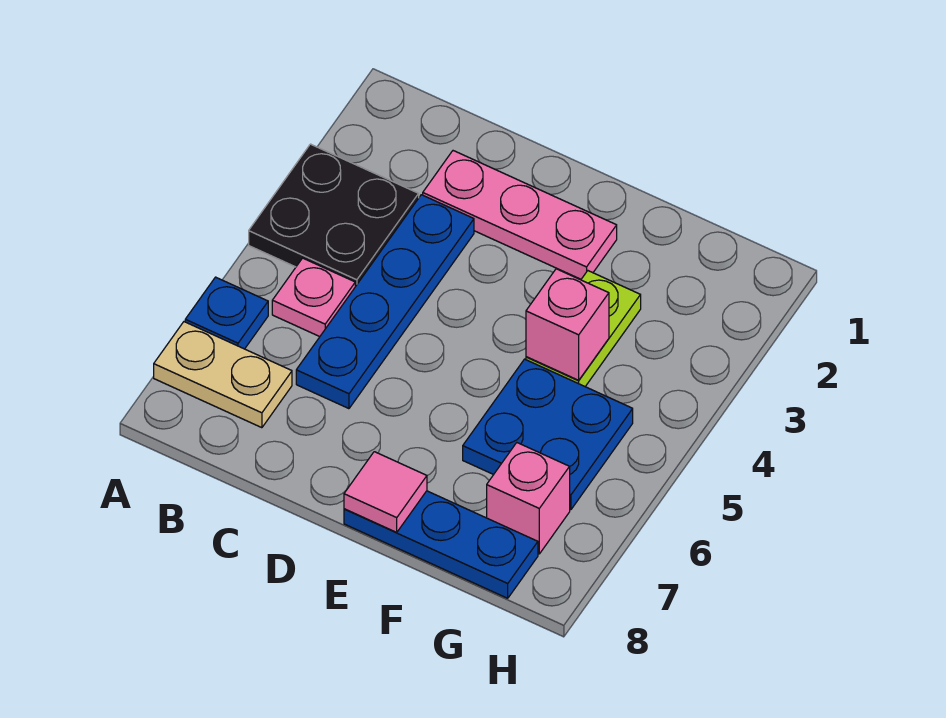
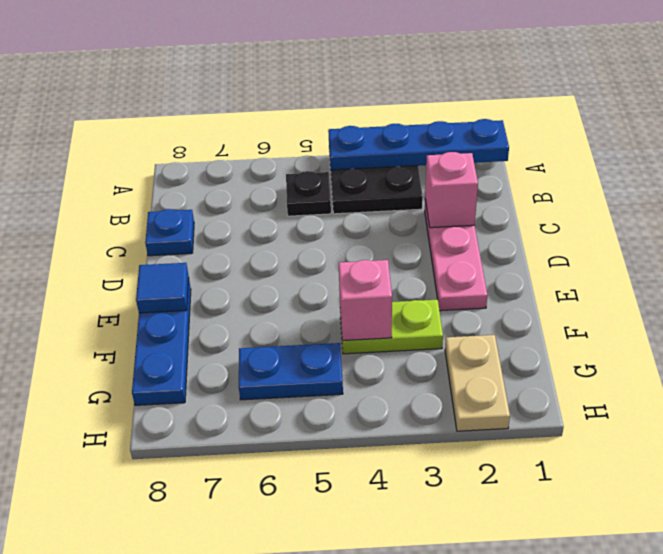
blue 1x1 plate [185,277,268,349] -> blue 1x1 plate moved to [145,209,194,256]
tan 1x2 plate [154,322,292,428] -> tan 1x2 plate moved to [445,335,510,431]
pink 1x1 plate [272,258,355,337] -> black 1x1 plate [286,171,331,216]
blue 1x4 plate [296,195,474,409] -> blue 1x4 plate moved to [328,119,509,170]
pink 1x1 tile [344,452,427,532] -> blue 1x1 tile [136,263,189,313]
blue 2x2 plate [463,359,633,510] -> blue 1x2 plate [239,343,343,400]
pink 1x1 brick [487,443,570,554] -> pink 1x1 brick moved to [425,152,478,228]

